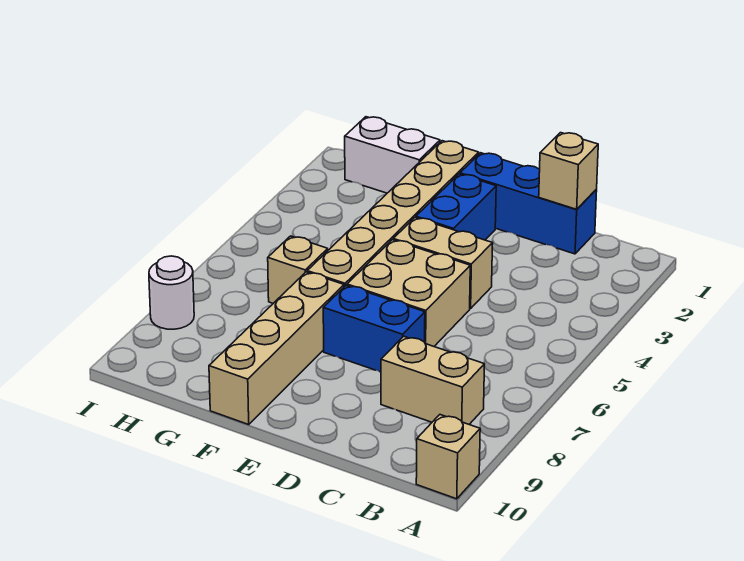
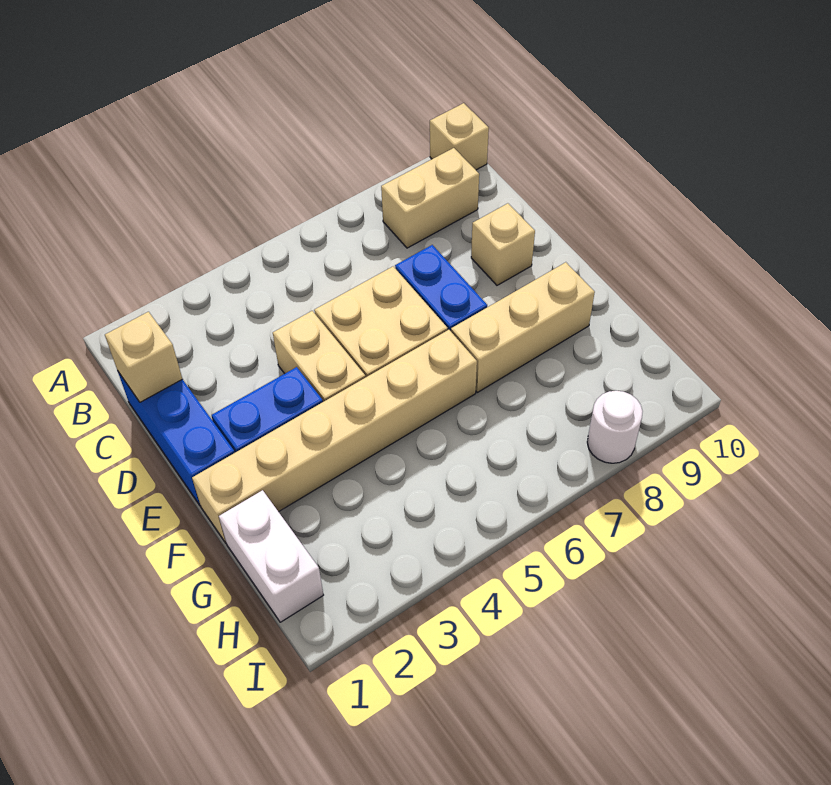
tan 1x2 brick [381,336,485,424] -> tan 1x2 brick turned to [381,148,479,248]
tan 1x4 brick [209,272,344,424] -> tan 1x3 brick [451,262,595,392]
tan 1x1 brick [268,236,328,303] -> tan 1x1 brick moved to [471,203,535,285]

